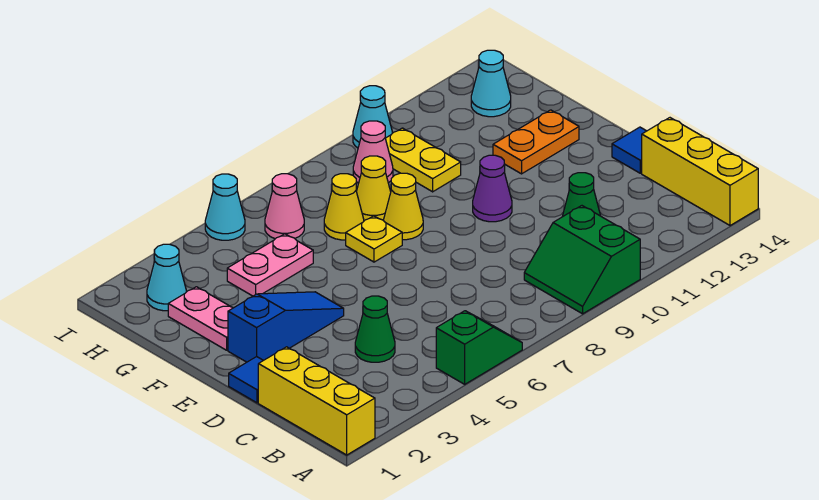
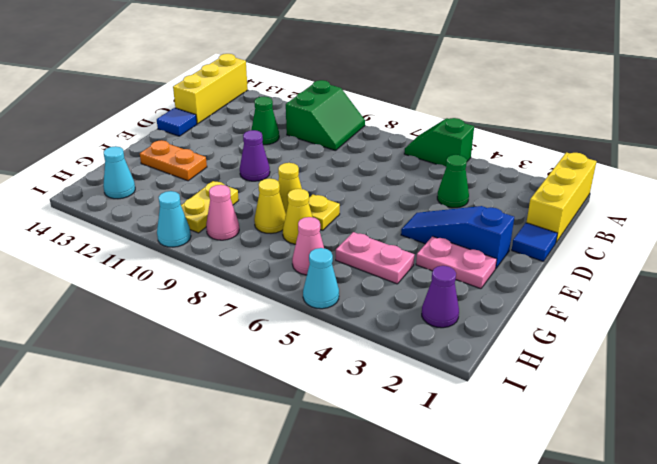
pink 1x2 plate [168,287,233,350] -> pink 1x2 plate turned to [416,236,497,289]
cyan 1x1 cone [147,244,186,311] -> purple 1x1 cone [422,266,459,328]

